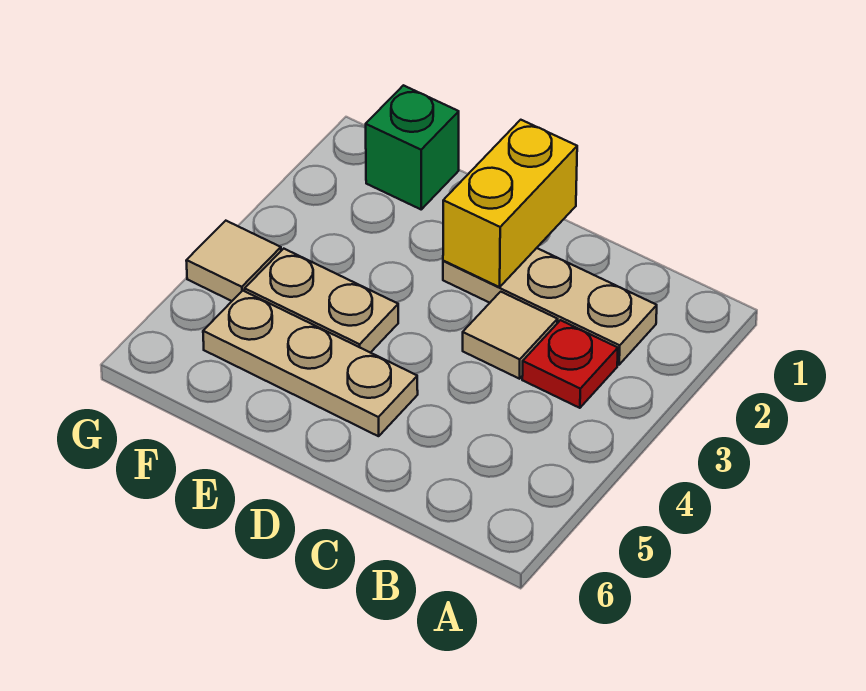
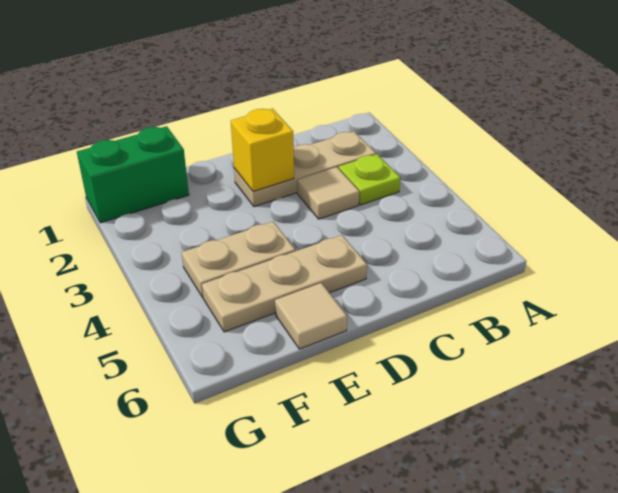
red 1x1 plate [522,320,618,408] -> lime 1x1 plate [339,154,400,205]
yellow 1x2 brick [443,120,577,287] -> yellow 1x1 brick [231,109,294,191]
green 1x1 brick [366,85,459,209] -> green 1x2 brick [77,126,189,223]
tan 1x1 tile [186,221,281,301] -> tan 1x1 tile moved to [275,283,347,349]

